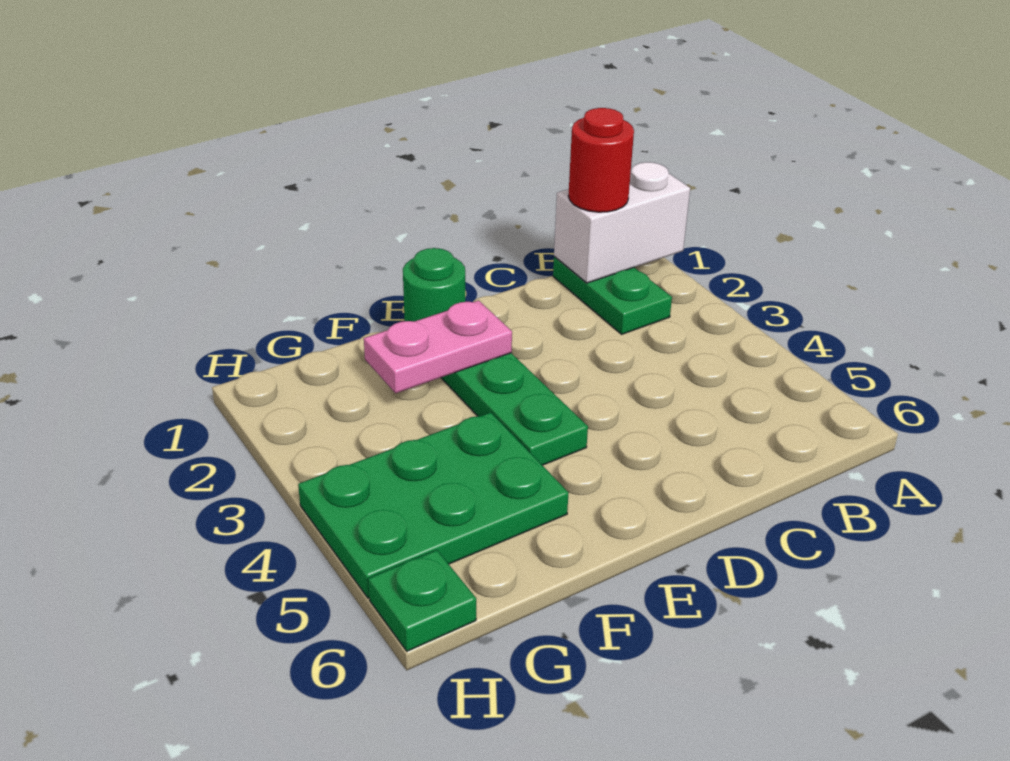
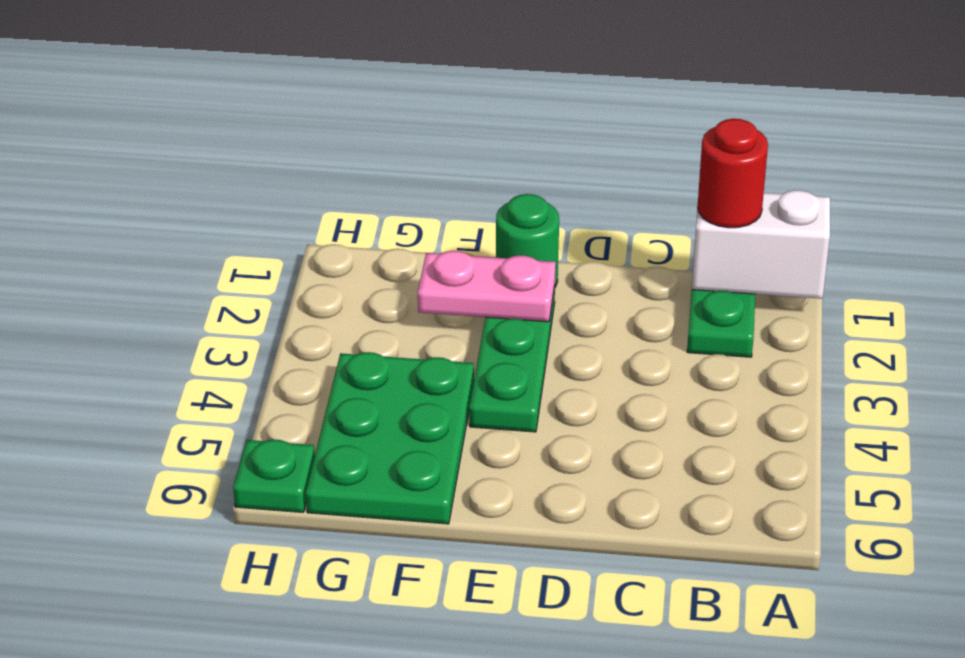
green 2x3 plate [298,412,569,598] -> green 2x3 plate turned to [306,352,474,524]

